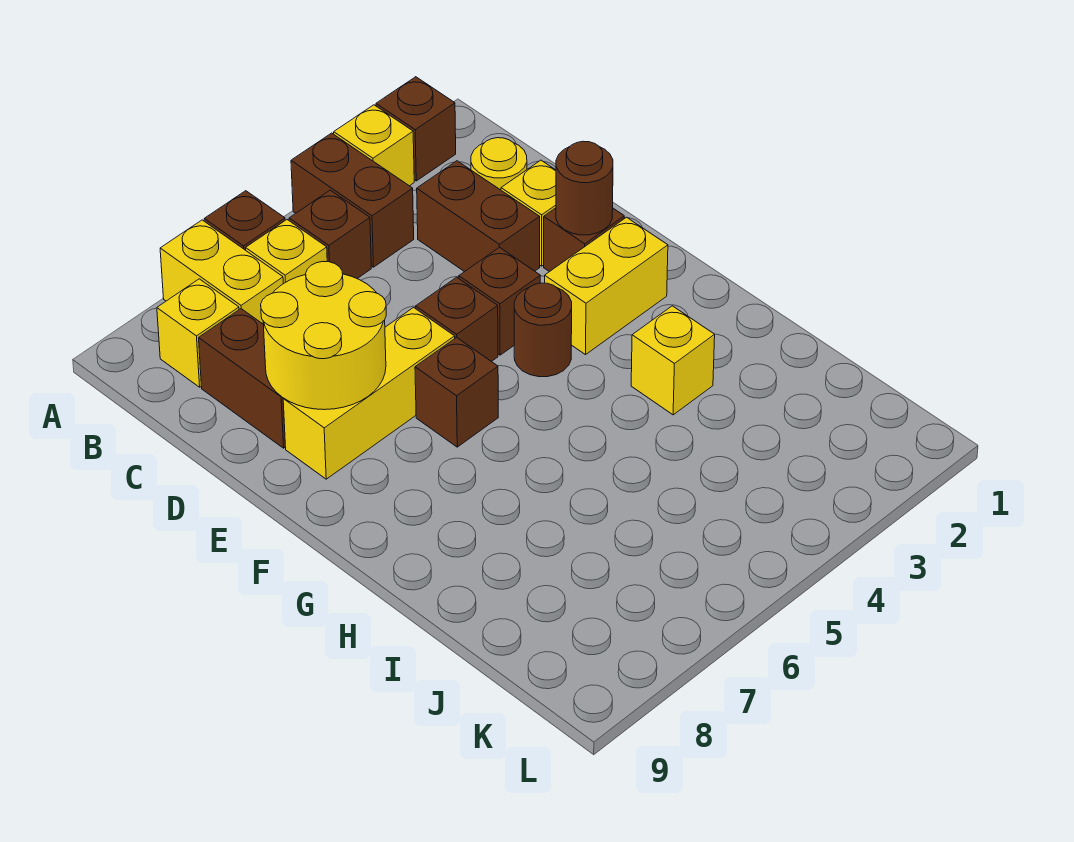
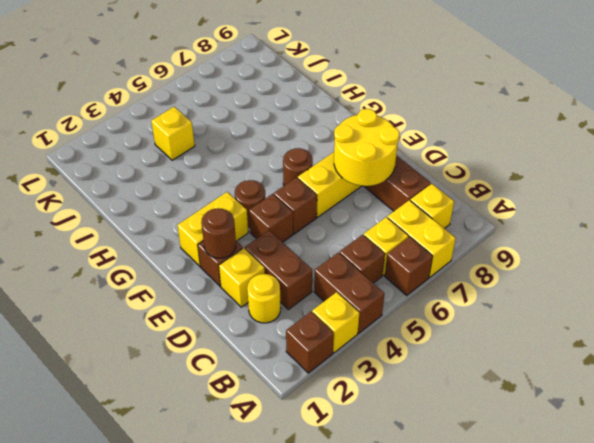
brown 1x1 brick [415,337,498,447] -> brown 1x1 round brick [283,148,313,186]
yellow 1x1 brick [631,306,715,415] -> yellow 1x1 brick moved to [151,107,195,160]

